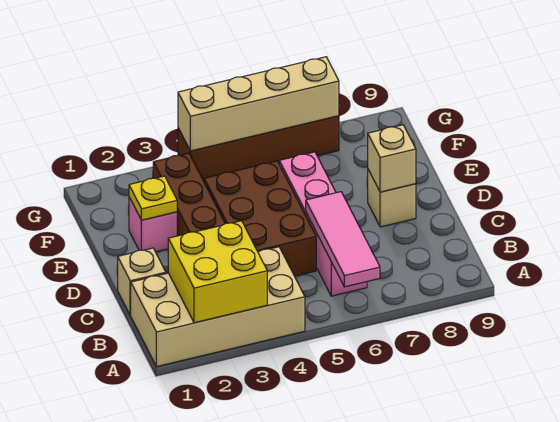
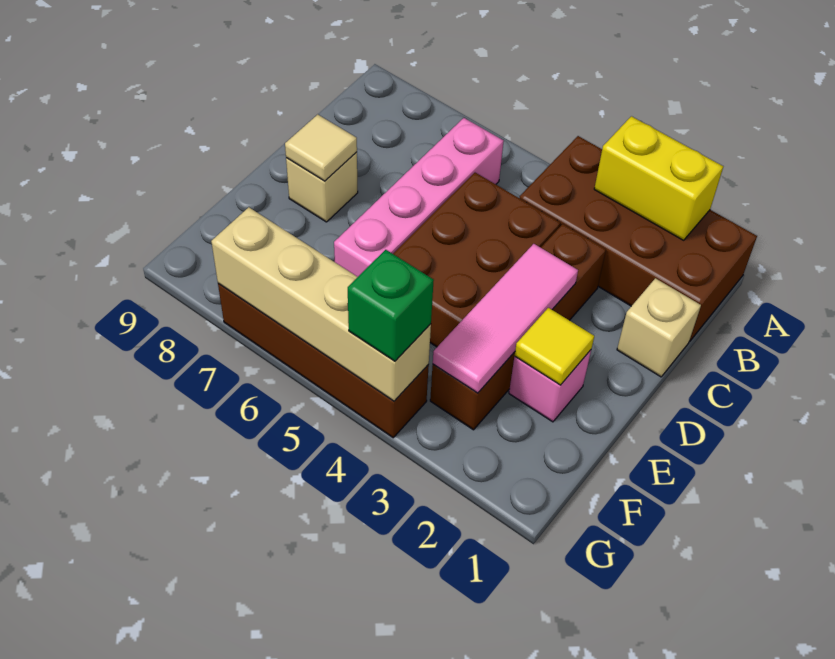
tan 2x4 brick [131,247,305,367] -> brown 2x4 brick [520,136,757,341]
yellow 2x2 brick [168,221,267,323] -> yellow 1x2 brick [594,116,723,240]
pink 1x3 tile [306,192,380,287] -> pink 1x3 tile moved to [433,244,578,393]
tan 1x1 brick [368,125,416,192] -> tan 1x1 tile [285,114,357,181]
yellow 1x1 plate [129,176,177,220] -> yellow 1x1 tile [515,308,594,385]
none -> green 1x1 brick [348,250,434,361]

